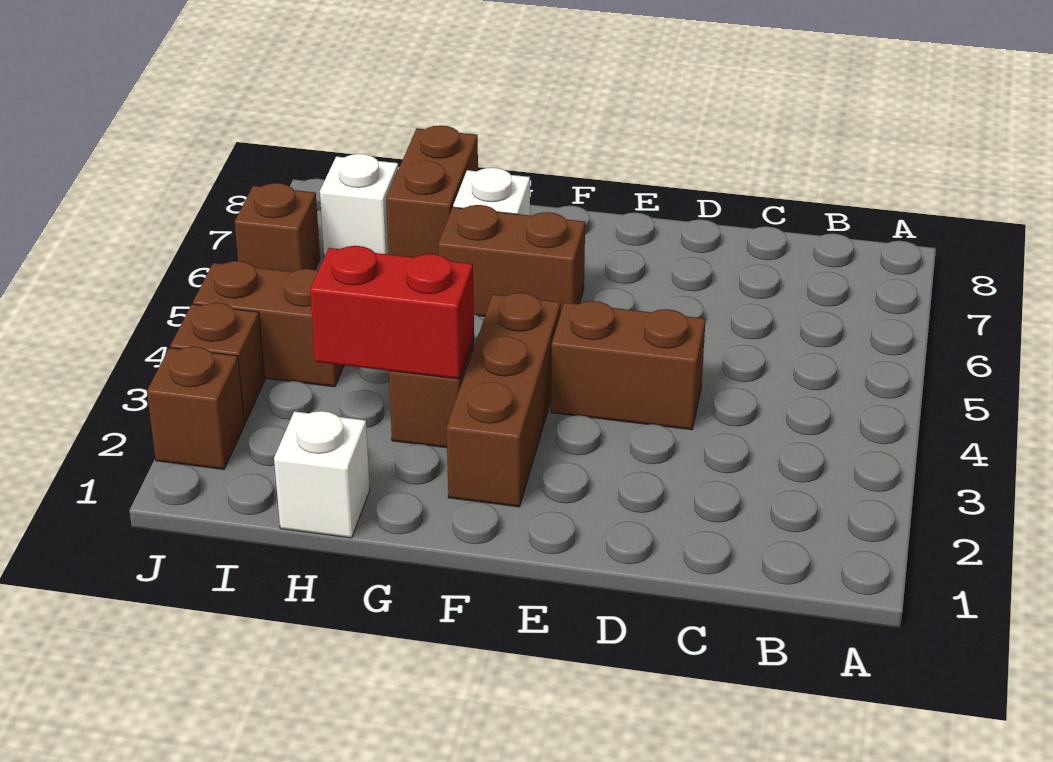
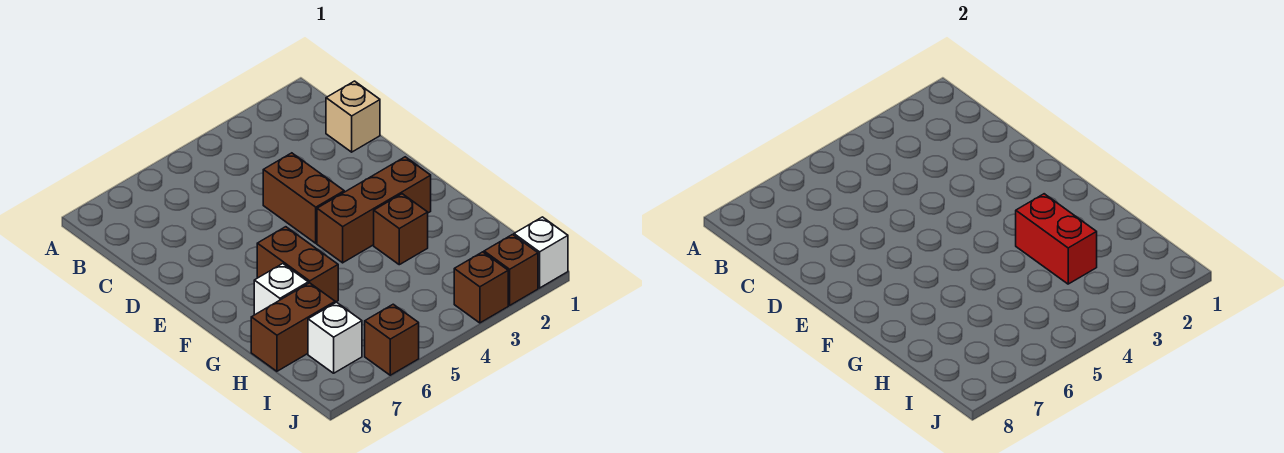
none -> tan 1x1 brick [326,81,380,152]
white 1x1 brick [274,411,370,538] -> white 1x1 brick moved to [514,217,568,288]
brown 1x2 brick [193,261,344,387] -> none

